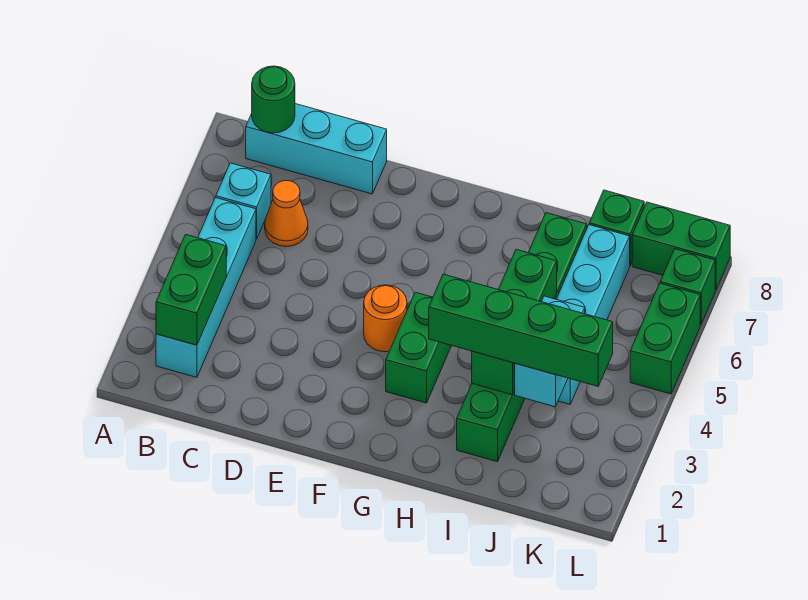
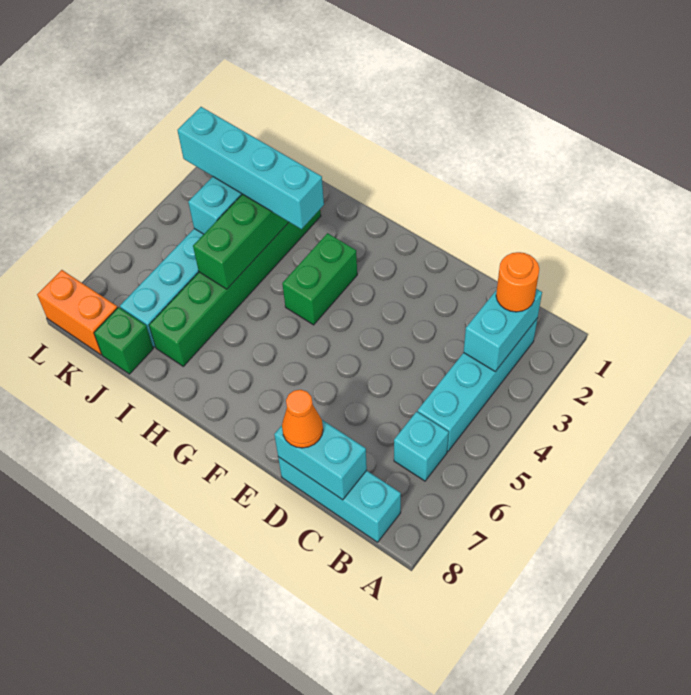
green 1x2 brick [156,234,226,345] -> cyan 1x2 brick [464,289,542,371]
green 1x1 round brick [252,66,295,133] -> none
orange 1x1 cone [265,181,308,246] -> orange 1x1 cone moved to [282,390,323,448]
none -> cyan 1x2 brick [274,420,367,500]
orange 1x1 round brick [364,285,407,352] -> orange 1x1 round brick moved to [496,252,539,312]
green 1x4 brick [429,274,613,386] -> cyan 1x4 brick [177,107,324,229]
green 1x2 brick [632,202,730,290] -> orange 1x2 brick [37,270,118,355]
green 1x2 brick [630,283,700,394] -> none
green 1x1 brick [660,249,715,325] -> none

